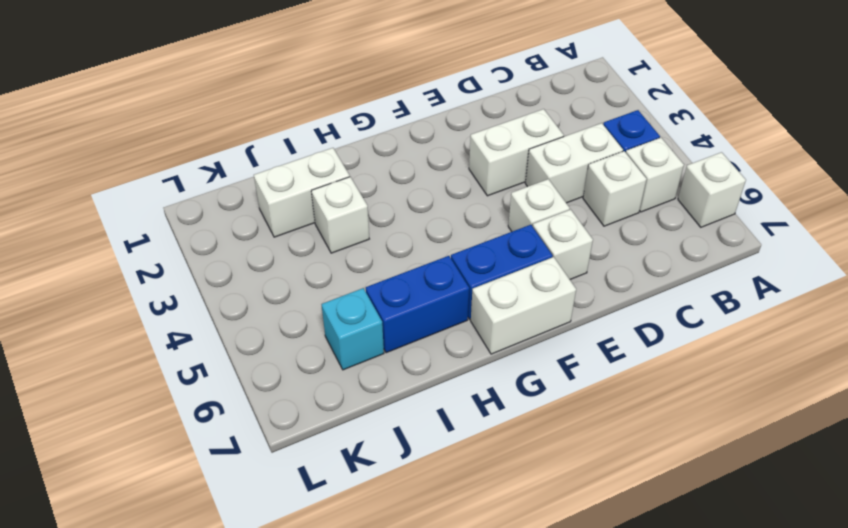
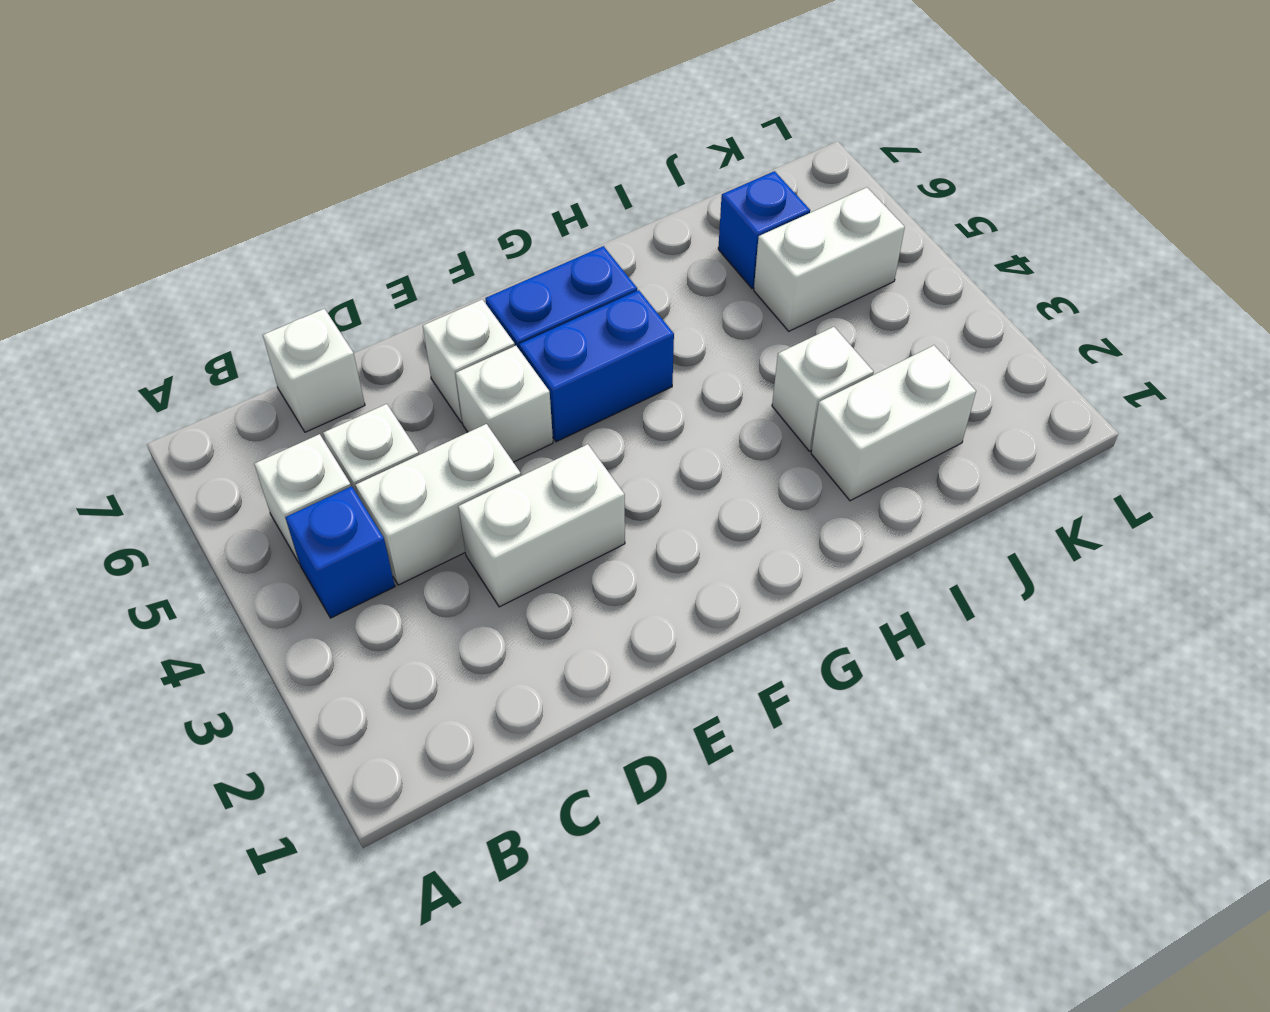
white 1x1 brick [678,152,746,227] -> white 1x1 brick moved to [263,309,365,432]
white 1x2 brick [471,257,576,354] -> white 1x2 brick moved to [754,187,905,331]
blue 1x2 brick [366,256,469,353] -> blue 1x2 brick moved to [519,290,674,442]
cyan 1x1 brick [322,288,384,370] -> blue 1x1 brick [718,171,810,289]

